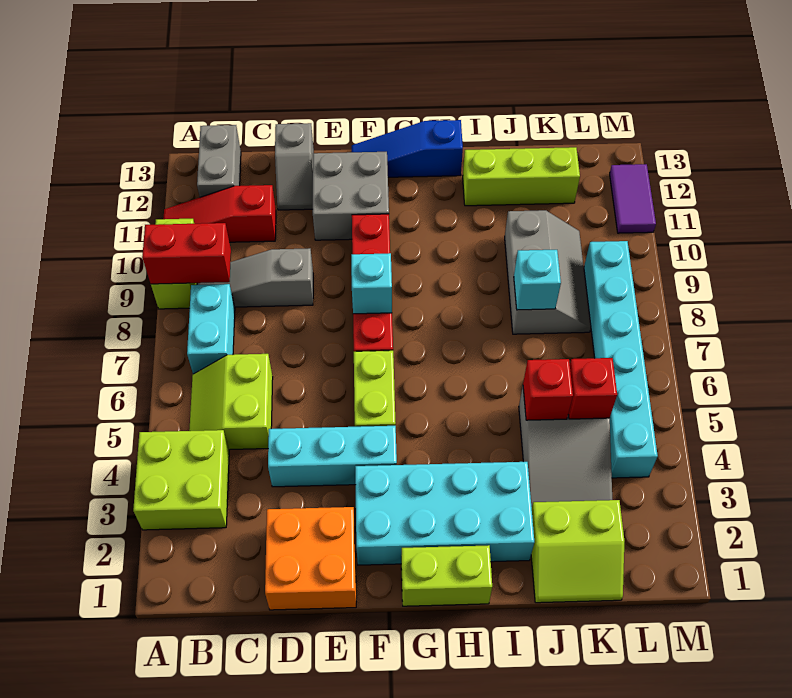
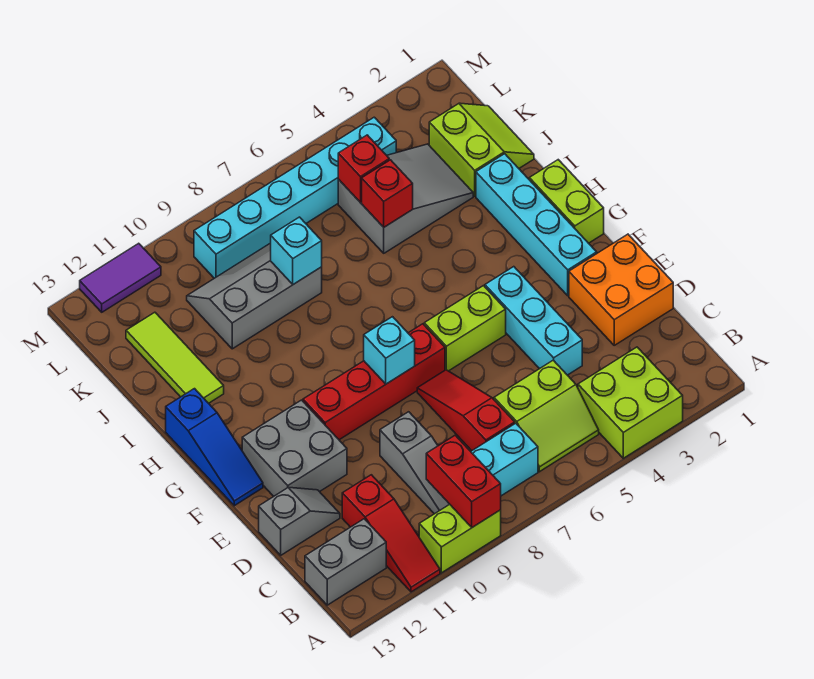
none -> red 1x3 slope [417,370,515,451]
cyan 2x4 brick [355,462,534,565] -> cyan 1x4 brick [476,154,597,296]
lime 1x3 brick [463,147,580,206] -> lime 1x3 tile [126,312,224,403]

